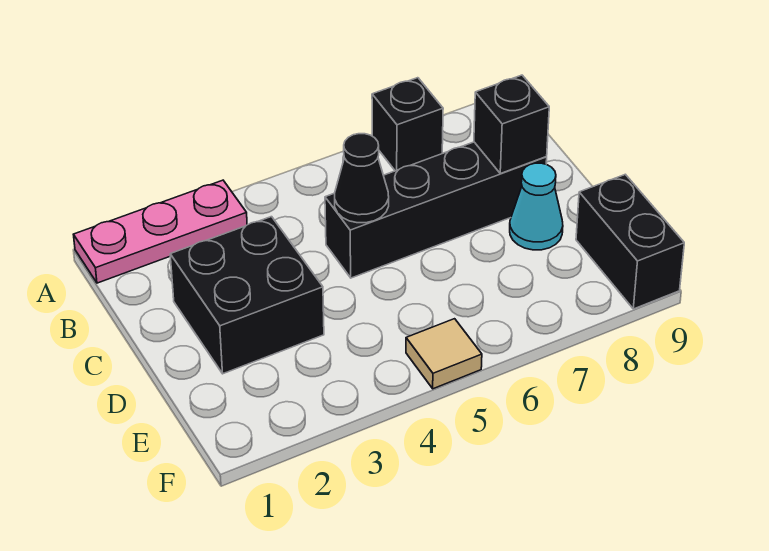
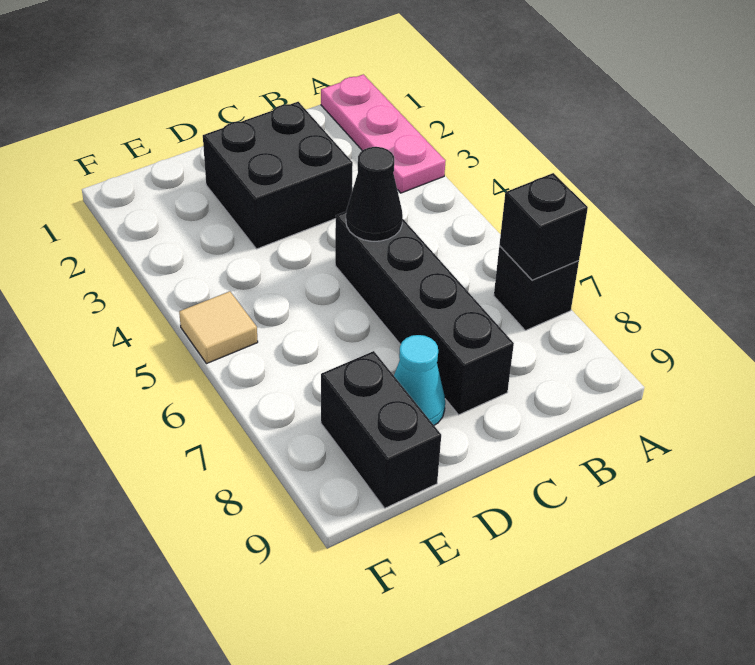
black 1x1 brick [474,75,549,174] -> black 1x1 brick moved to [499,173,588,280]
black 1x2 brick [576,174,684,309] -> black 1x2 brick turned to [321,351,441,508]

